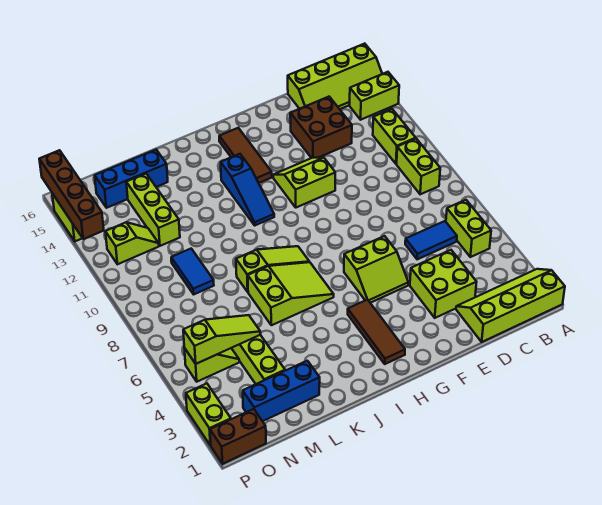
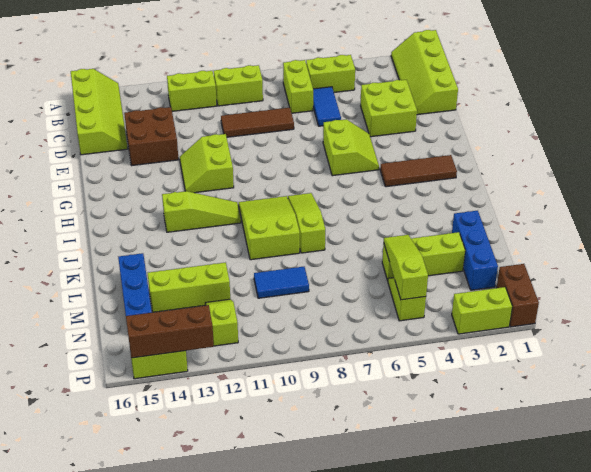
lime 1x2 brick [350,72,399,120] -> lime 1x2 brick moved to [283,60,313,113]
brown 1x3 tile [219,128,272,183] -> brown 1x3 tile moved to [221,108,294,137]
lime 2x3 slope [248,262,334,325] -> lime 2x3 slope moved to [239,196,300,260]
blue 1x3 slope [221,154,274,225] -> lime 1x3 slope [162,191,241,232]
brown 1x4 brick [39,150,104,239] -> brown 1x3 brick [126,305,214,358]

